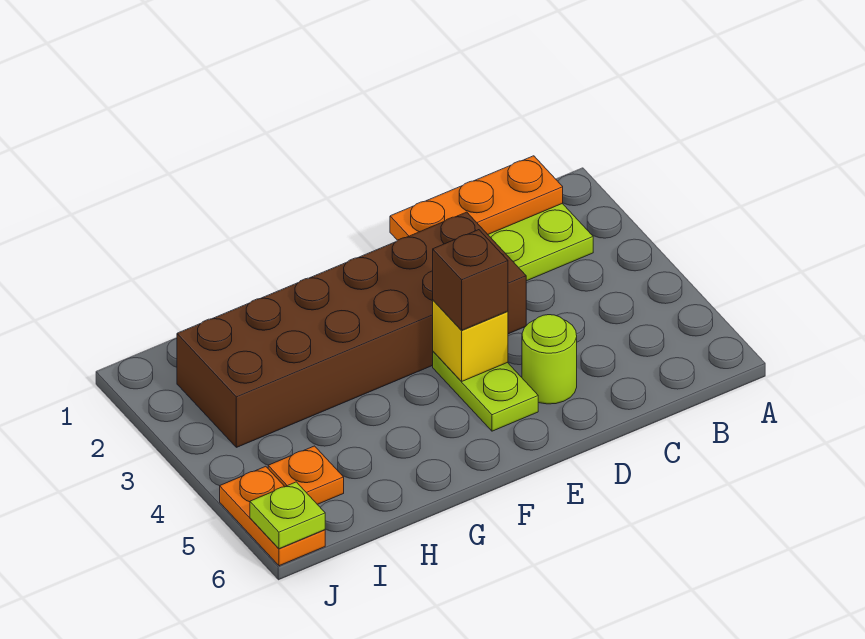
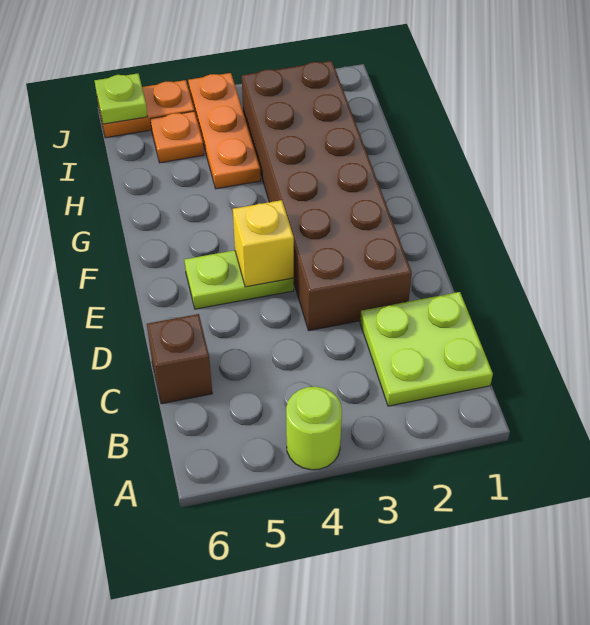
orange 1x3 plate [390,156,563,240] -> orange 1x3 plate moved to [188,73,261,189]
lime 1x1 round brick [522,315,577,404] -> lime 1x1 round brick moved to [286,387,342,470]
brown 1x1 brick [433,230,508,330] -> brown 1x1 brick moved to [147,314,212,404]

